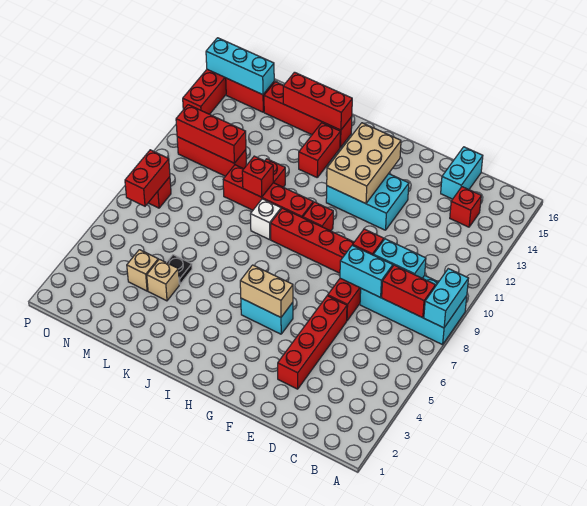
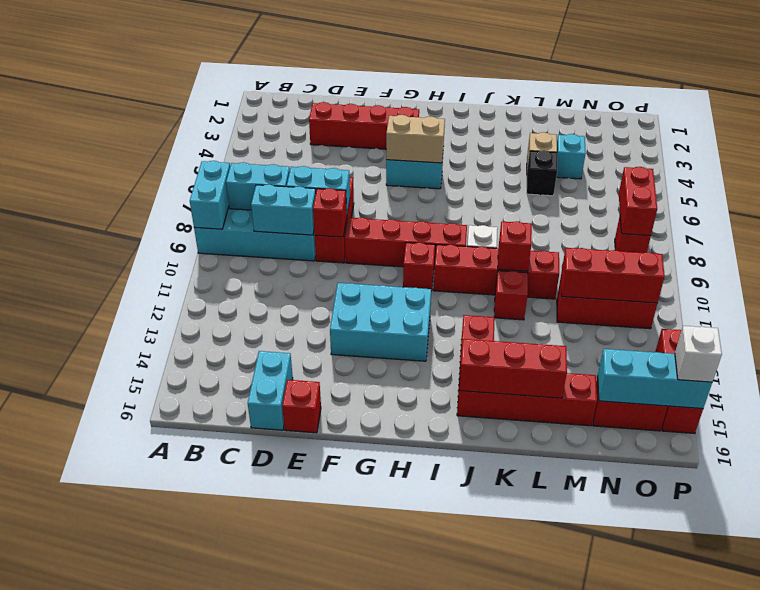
red 1x2 brick [382,265,435,318] -> cyan 1x2 brick [226,162,290,210]
red 1x1 brick [450,187,481,227] -> red 1x1 brick moved to [282,380,321,433]
red 1x4 brick [278,296,347,389] -> red 1x4 brick turned to [309,102,419,149]
tan 2x3 brick [327,123,401,204] -> none
black 1x1 plate [167,255,192,284] -> black 1x1 brick [527,150,557,196]
tan 1x1 brick [127,250,158,291] -> cyan 1x1 brick [556,134,586,179]
none -> white 1x1 brick [675,326,722,382]

